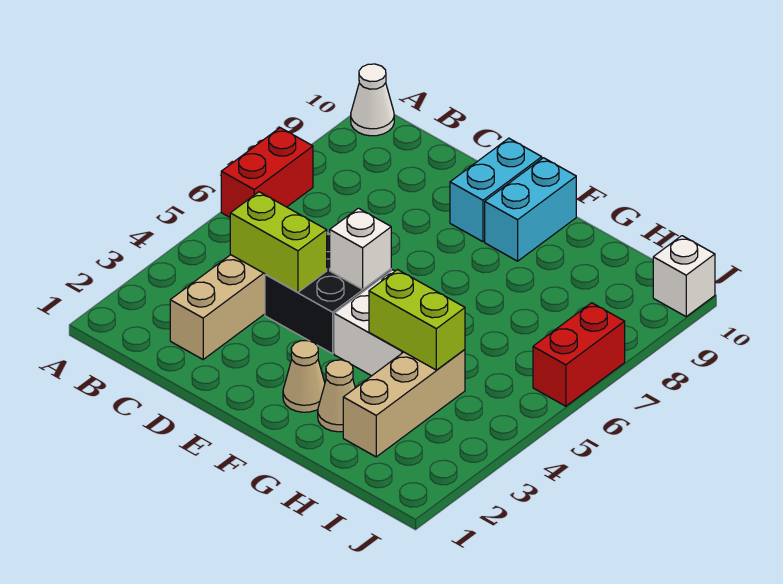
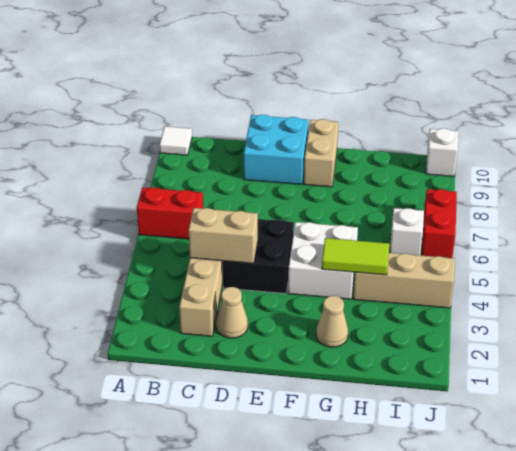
red 1x2 brick [221,128,313,217] -> red 1x2 brick turned to [137,187,203,239]
white 1x1 cone [351,64,394,136] -> white 1x1 tile [160,126,192,155]
lime 1x2 brick [230,192,327,292] -> tan 1x2 brick [189,208,258,263]
white 1x1 brick [330,208,391,289] -> white 1x1 brick moved to [390,208,424,255]
cyan 1x2 brick [450,138,542,242] -> cyan 2x2 brick [244,115,309,184]
tan 1x1 cone [283,341,325,412] -> tan 1x1 cone moved to [216,287,248,338]
cyan 1x2 brick [485,158,576,261] -> tan 1x2 brick [304,119,338,187]
lime 1x2 brick [369,270,465,370] -> lime 1x2 tile [322,238,389,275]
tan 1x3 brick [343,349,465,457] -> tan 1x3 brick turned to [353,253,455,308]

